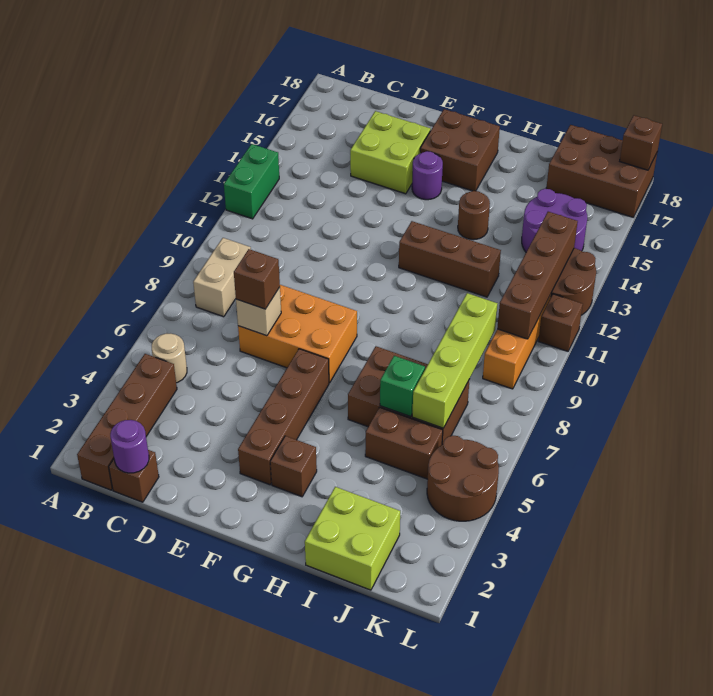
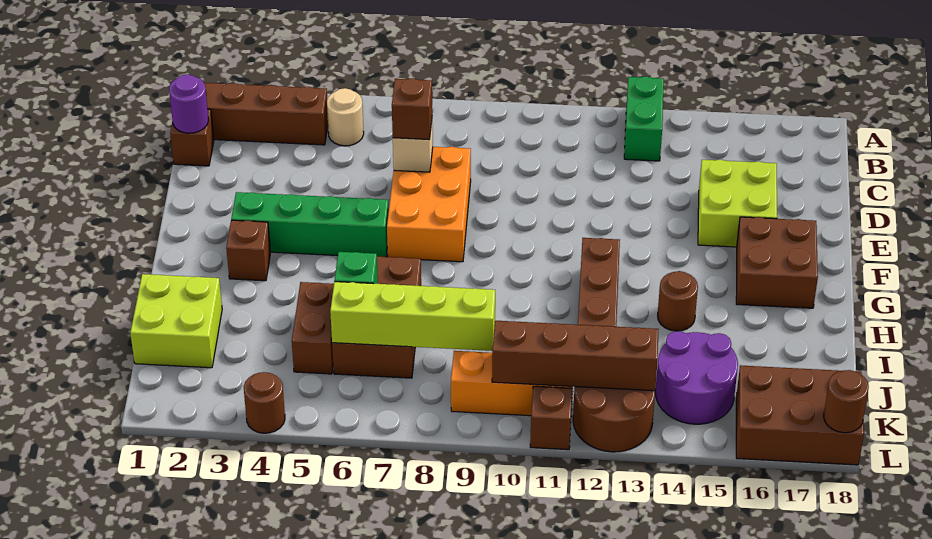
green 1x2 brick [224,144,279,219] -> green 1x2 brick turned to [624,77,664,161]
tan 1x2 brick [193,238,251,317] -> none
brown 1x4 brick [238,349,329,485] -> green 1x4 brick [231,192,389,257]
purple 1x1 round brick [412,151,443,200] -> none
brown 2x3 brick [546,125,657,217] -> brown 2x3 brick turned to [736,365,864,465]
brown 2x2 round brick [427,435,499,521] -> brown 1x1 round brick [244,372,285,433]
brown 1x1 brick [620,115,662,170] -> brown 1x1 round brick [824,370,869,433]

